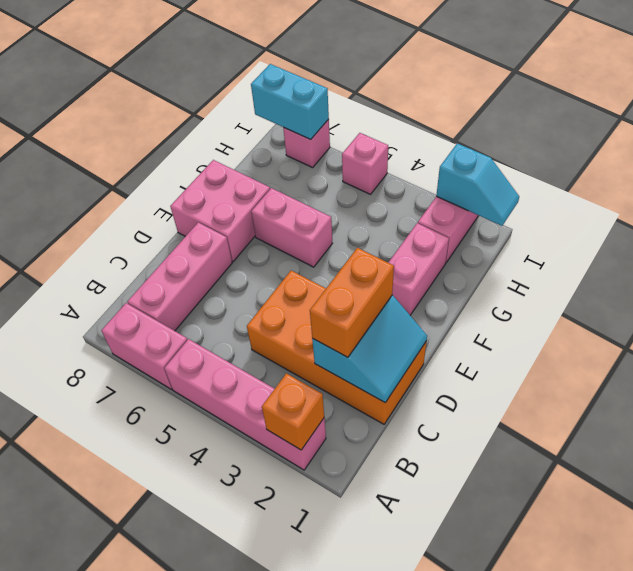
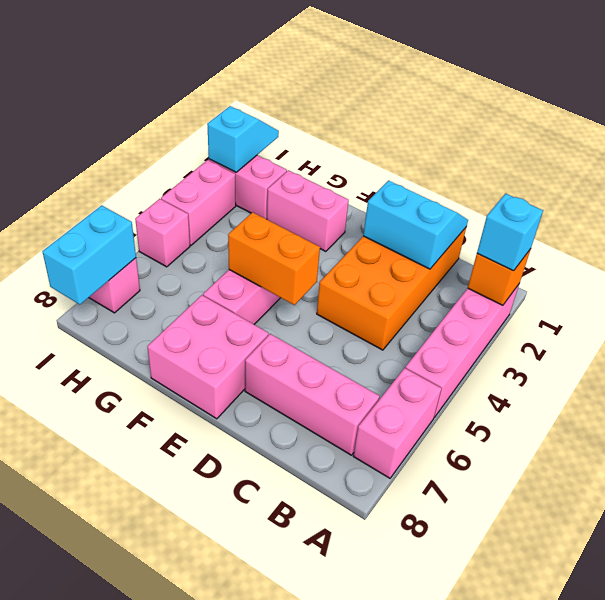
none -> cyan 1x1 brick [477,193,543,271]
orange 1x2 brick [310,248,394,357] -> orange 1x2 brick moved to [228,212,320,305]
none -> pink 1x2 brick [161,160,236,245]

